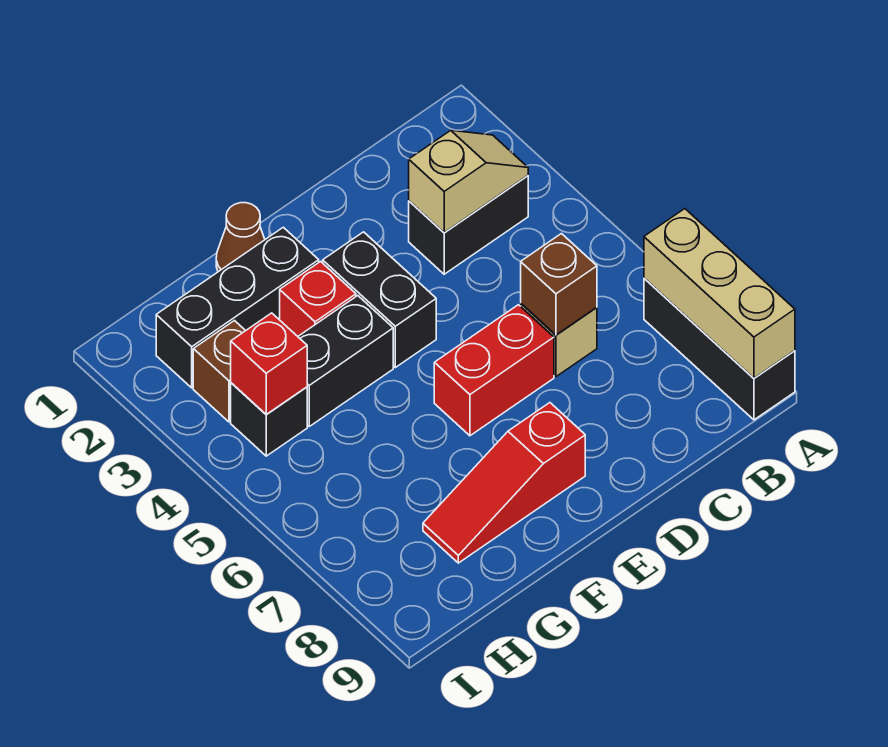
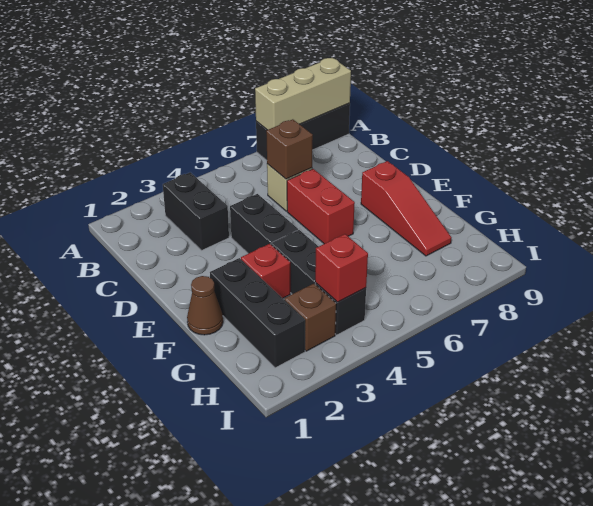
tan 1x2 slope [409,130,528,233] -> none
black 1x2 brick [323,232,436,367] -> black 1x2 brick turned to [230,194,298,254]

